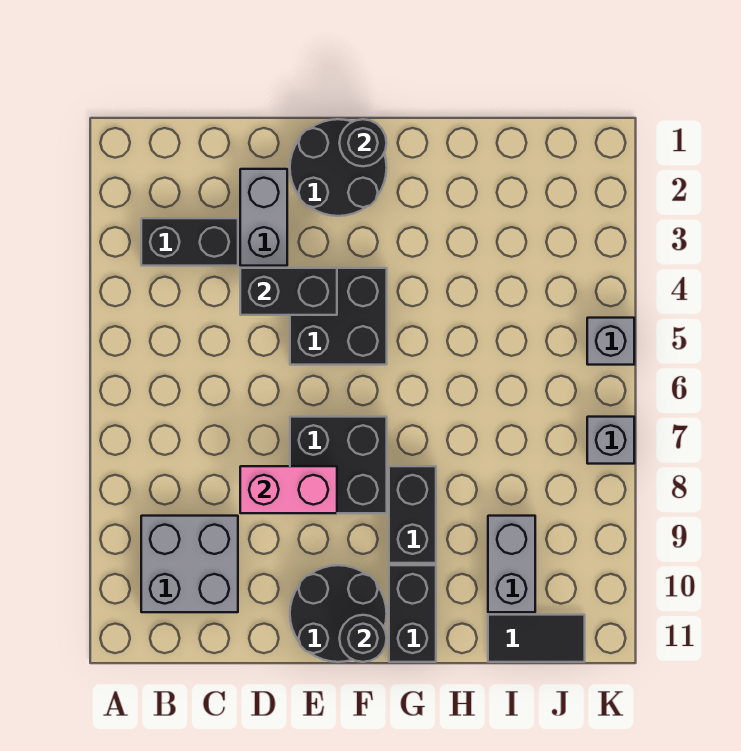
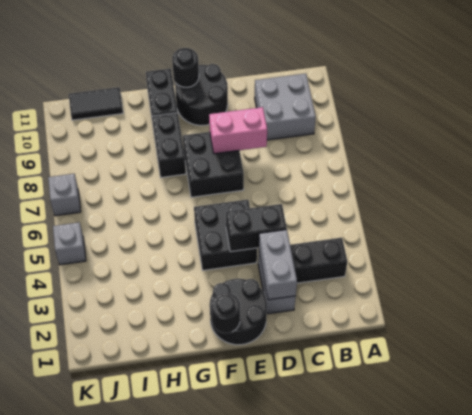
grey 1x2 brick [488,516,535,612] -> grey 1x2 brick moved to [259,230,297,300]

